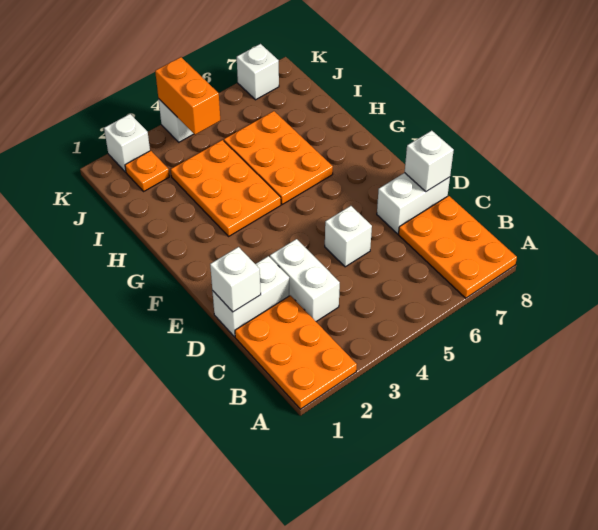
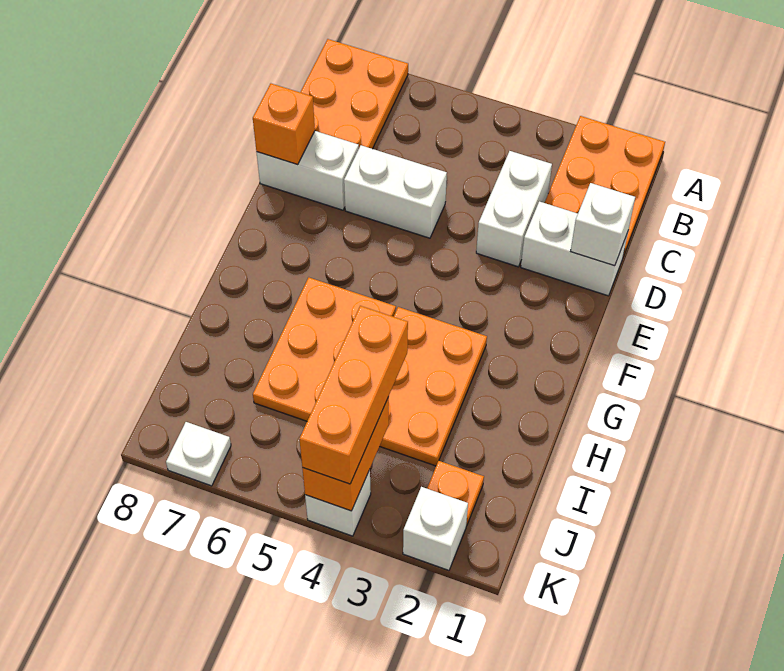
white 1x1 brick [325,206,372,267] -> white 1x2 brick [344,145,447,238]
white 1x1 brick [405,131,454,192] -> orange 1x1 brick [253,84,315,165]
none -> orange 1x3 brick [299,306,408,484]
white 1x1 brick [237,44,279,100] -> white 1x1 plate [166,422,231,486]

